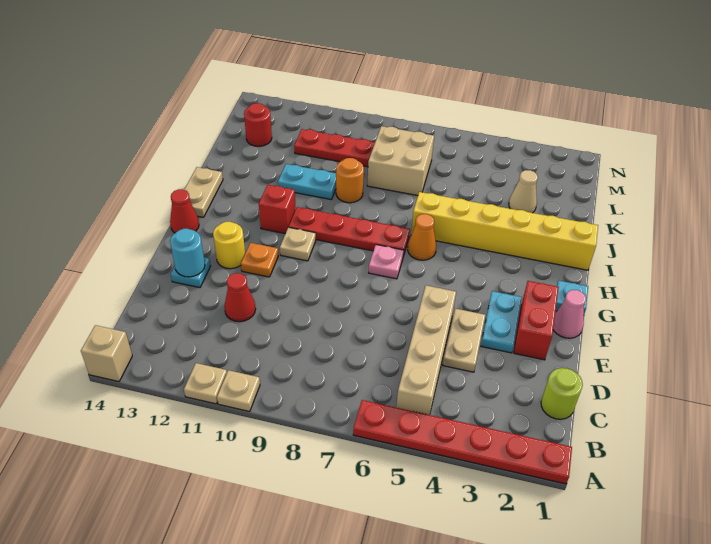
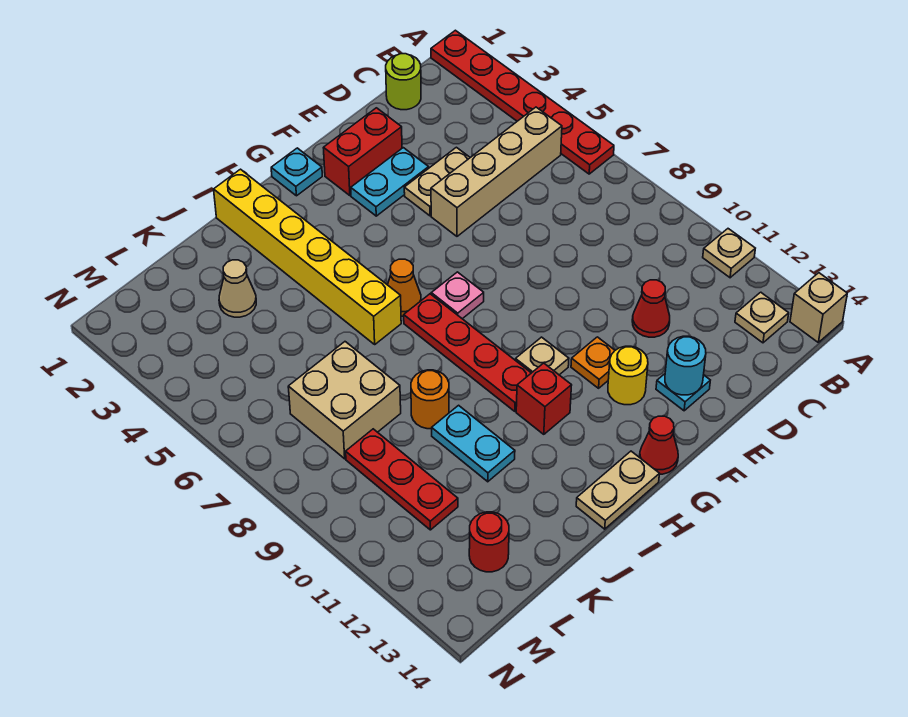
tan 1x1 plate [217,370,260,411] -> tan 1x1 plate moved to [735,292,789,343]
pink 1x1 cone [553,290,586,338] -> none

